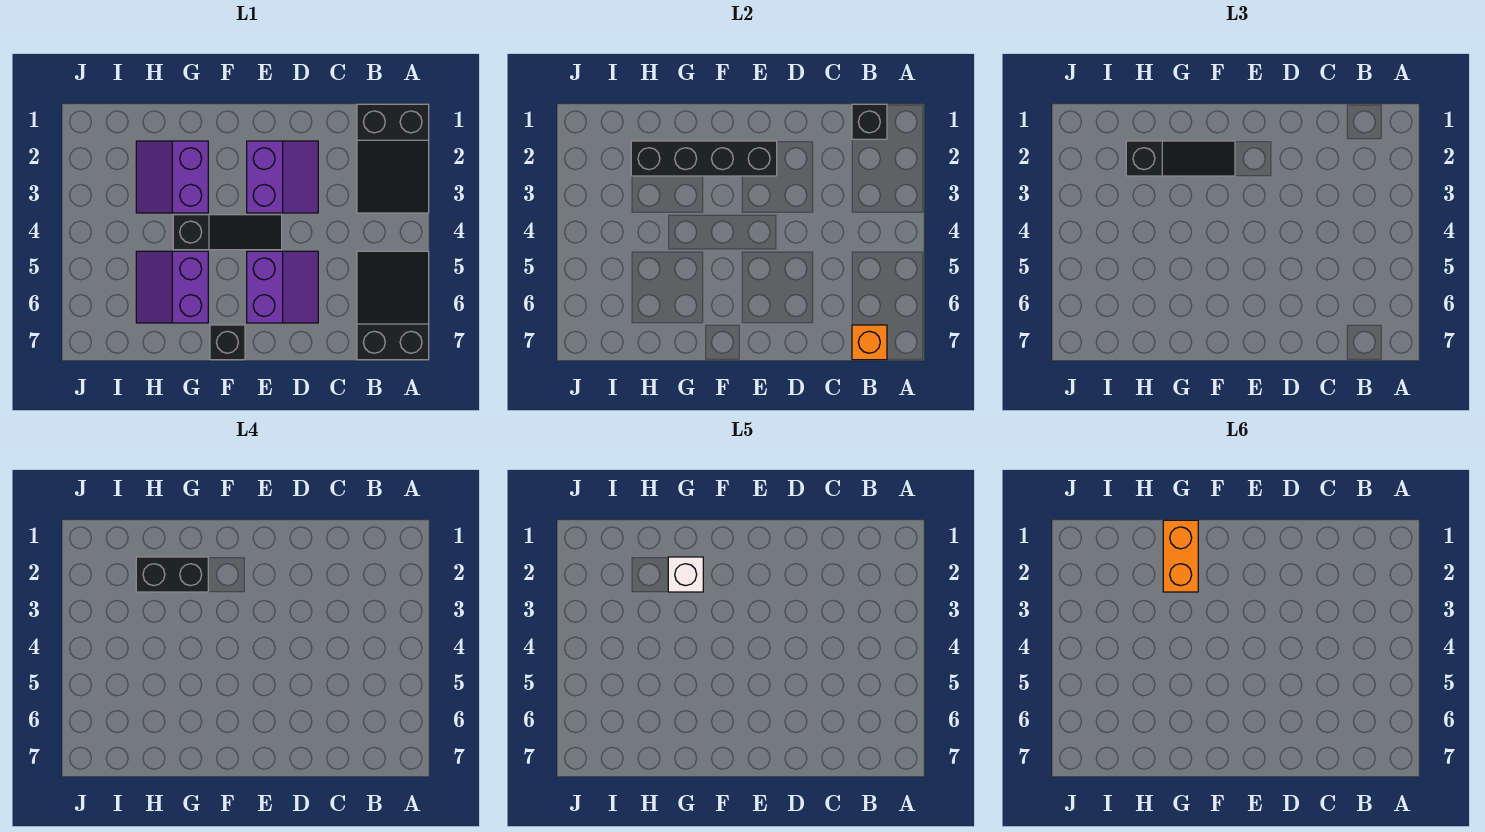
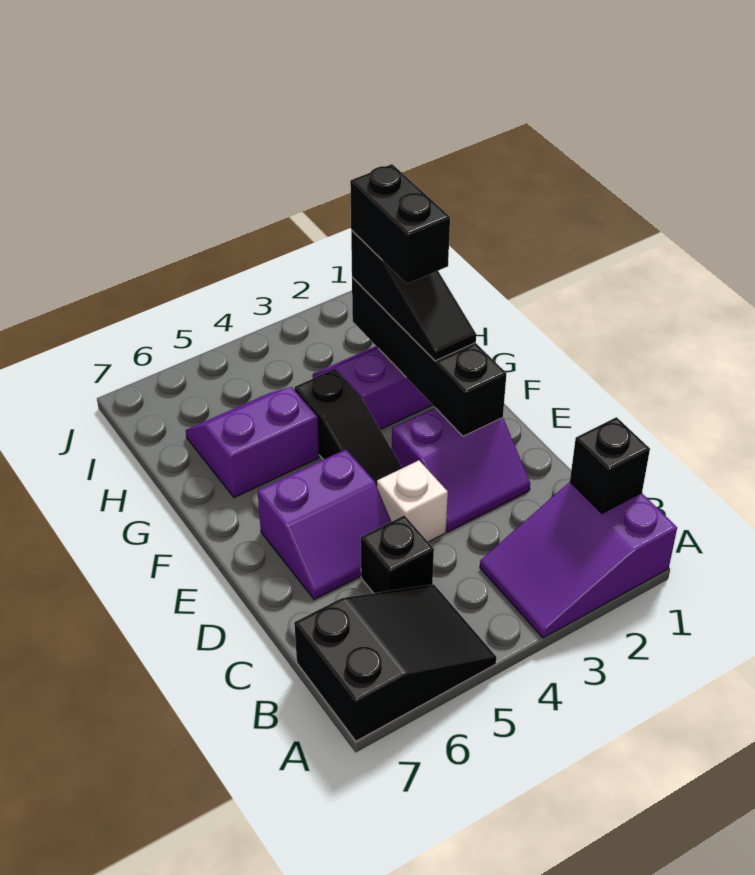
black 2x3 slope [357,104,429,213] -> purple 2x3 slope [480,482,677,638]
orange 1x1 brick [852,325,887,360] -> none
black 1x1 brick [210,325,245,360] -> black 1x1 brick moved to [361,515,434,593]
orange 1x2 brick [1163,520,1198,592] -> none
white 1x1 brick [668,557,703,592] -> white 1x1 brick moved to [377,460,448,542]

